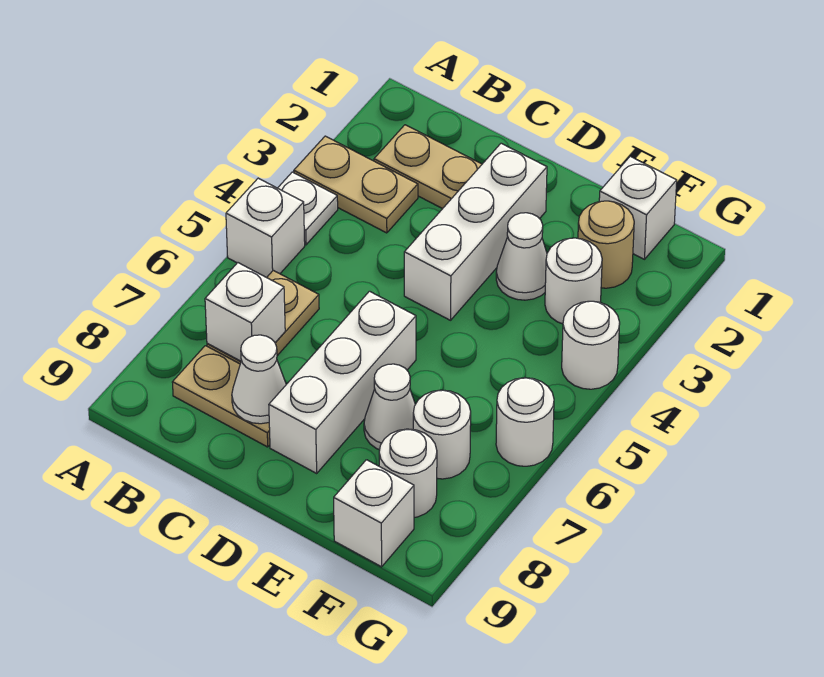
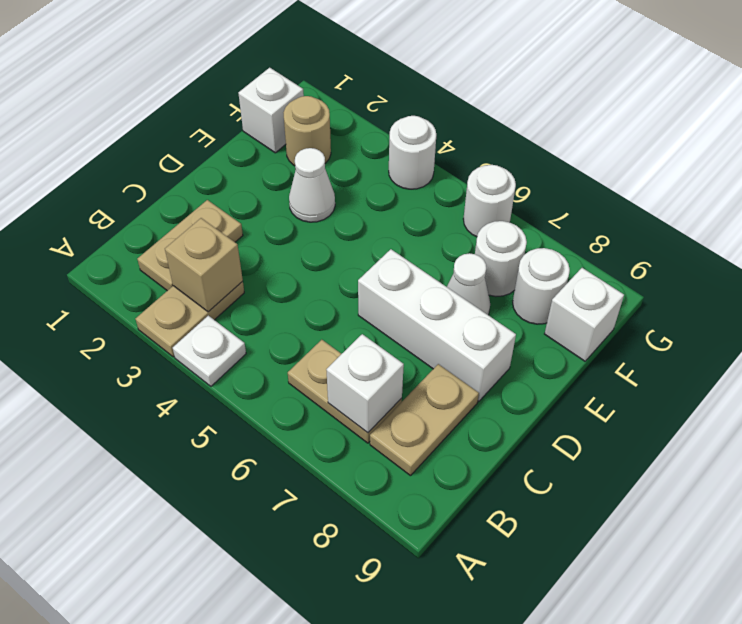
white 1x1 brick [226,178,305,278] -> none
none -> tan 1x1 brick [165,218,243,312]
white 1x1 cone [232,335,286,424] -> none
white 1x3 brick [404,143,547,320] -> none
white 1x1 round brick [545,238,602,324] -> none

